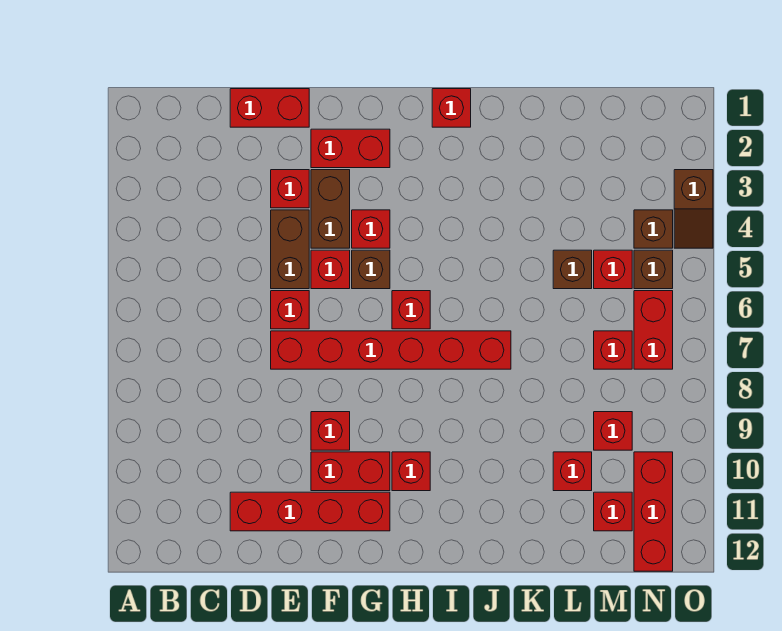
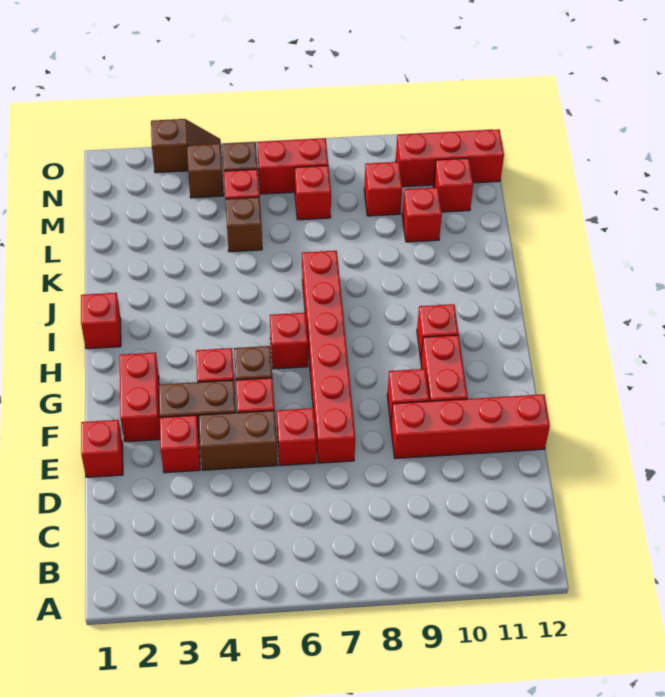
red 1x2 brick [230,89,309,127] -> red 1x1 brick [81,420,123,477]
red 1x4 brick [230,492,390,531] -> red 1x4 brick turned to [391,394,550,458]

